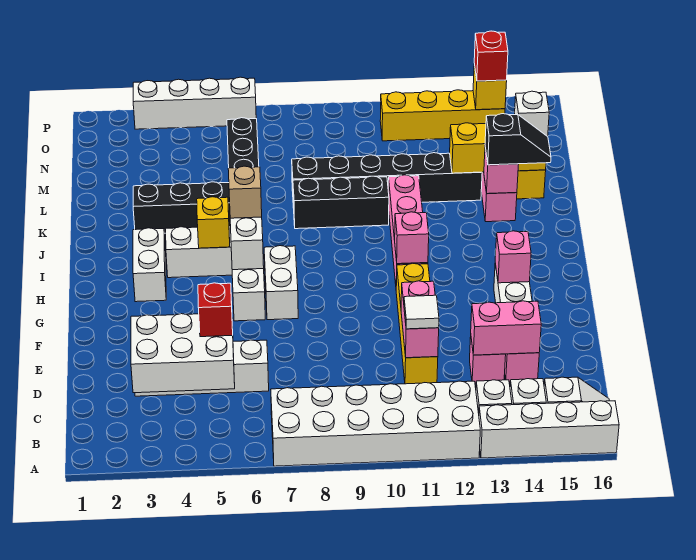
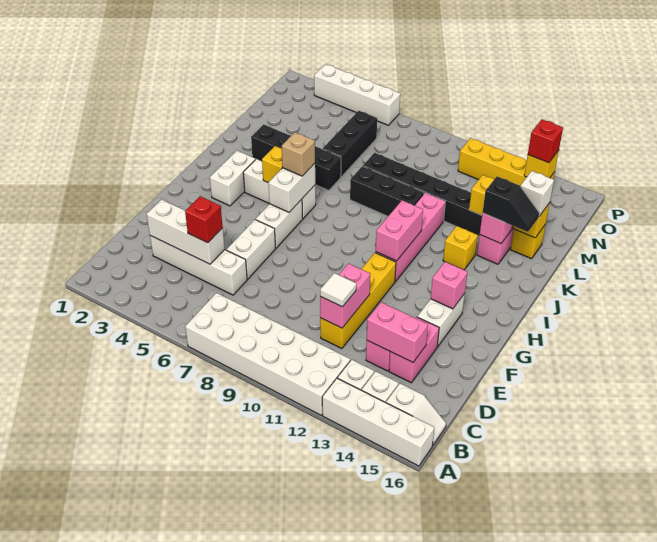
white 2x3 brick [131,314,235,393] -> white 1x3 brick [147,199,225,264]
white 1x2 brick [264,246,298,320] -> white 1x2 brick moved to [226,220,276,279]
pink 1x1 brick [395,212,429,264] -> pink 1x2 brick [376,200,423,261]
none -> yellow 1x1 brick [443,226,478,270]

